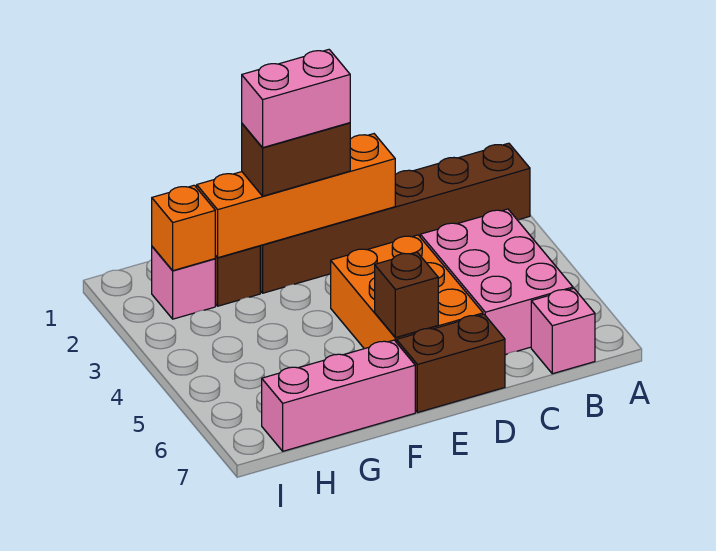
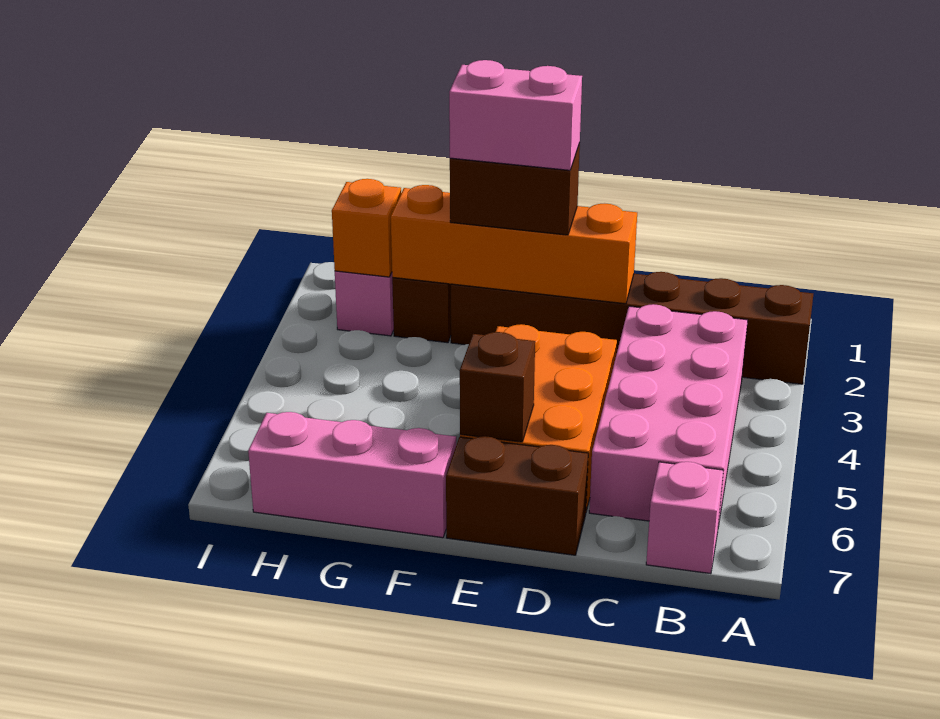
pink 2x3 brick [420,209,573,355] -> pink 2x4 brick [589,304,748,526]

